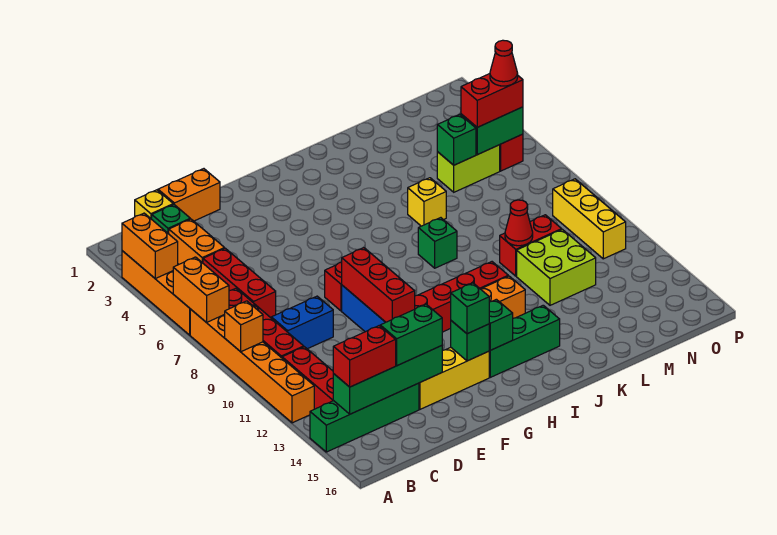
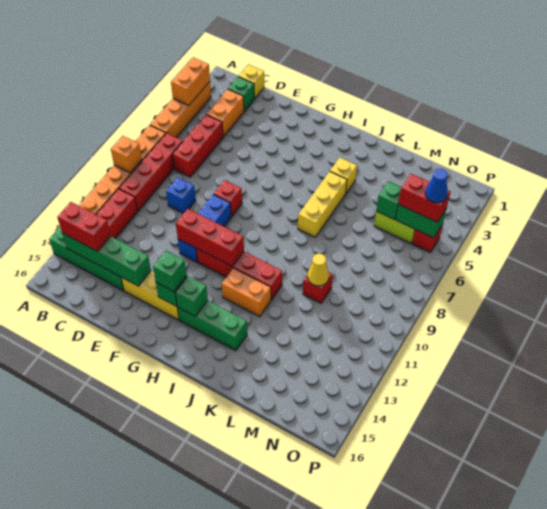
orange 1x2 brick [173,257,229,323] -> none
blue 1x2 brick [271,296,333,349] -> blue 1x1 brick [166,177,196,213]
orange 1x2 brick [158,169,220,221] -> none
green 1x2 brick [380,304,442,366] -> none
red 1x3 brick [342,248,415,322] -> red 1x3 brick turned to [176,209,244,266]
green 1x1 brick [418,218,457,268] -> none
yellow 1x1 brick [408,178,446,226] -> yellow 1x1 brick moved to [330,157,357,193]
red 1x2 brick [500,215,562,276] -> red 1x1 brick [303,272,333,303]
red 1x1 cone [505,200,533,246] -> yellow 1x1 cone [307,253,329,286]
lime 2x2 brick [517,229,596,305] -> none
red 1x1 cone [490,40,518,86] -> blue 1x1 cone [425,169,448,203]
yellow 1x3 brick [553,179,626,259] -> yellow 1x3 brick moved to [298,171,347,237]

